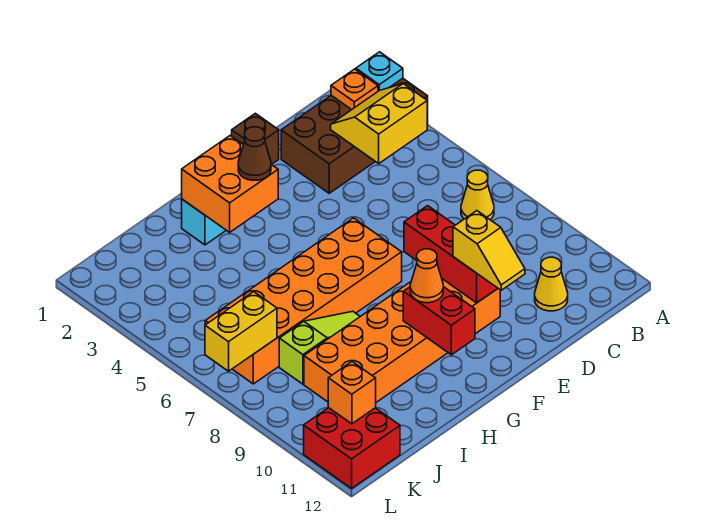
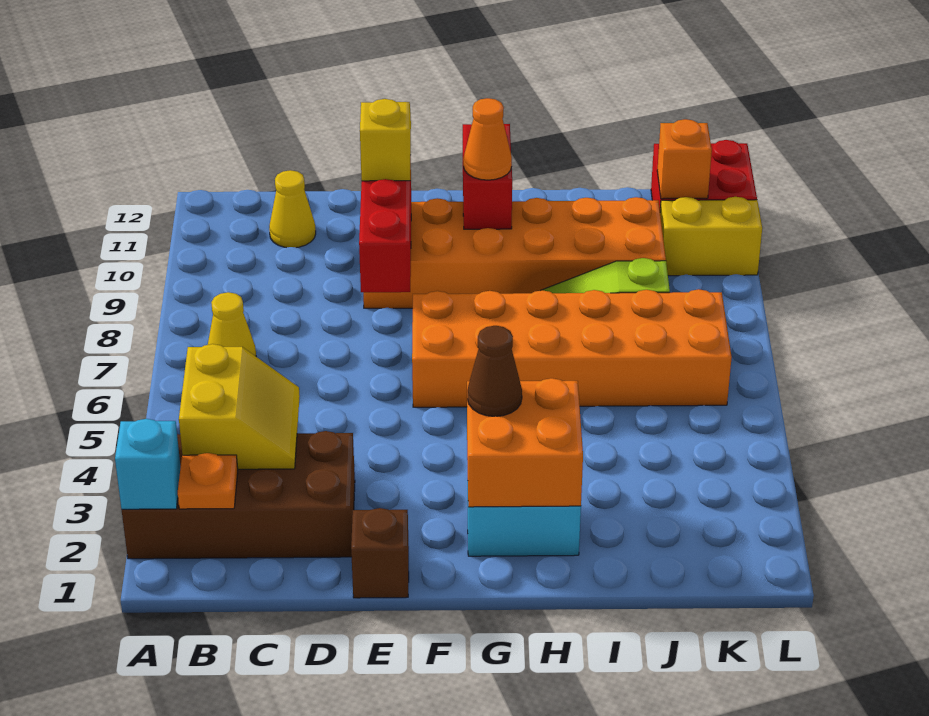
cyan 1x1 plate [356,52,403,91] -> cyan 1x1 brick [115,419,181,509]
yellow 2x2 slope [331,84,427,163] -> yellow 2x2 slope turned to [179,344,300,469]
yellow 1x2 brick [205,292,277,371] -> yellow 1x2 brick moved to [660,197,762,276]

